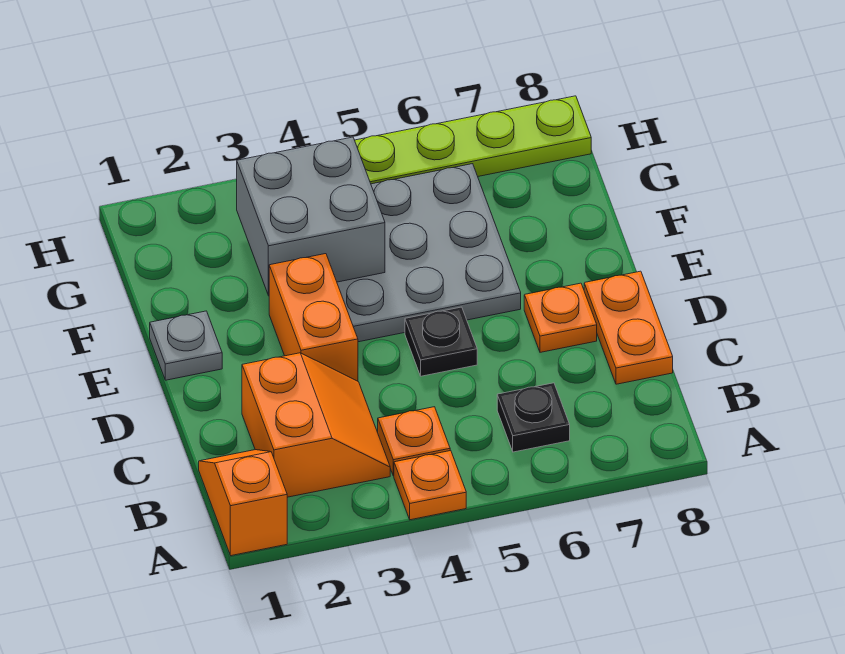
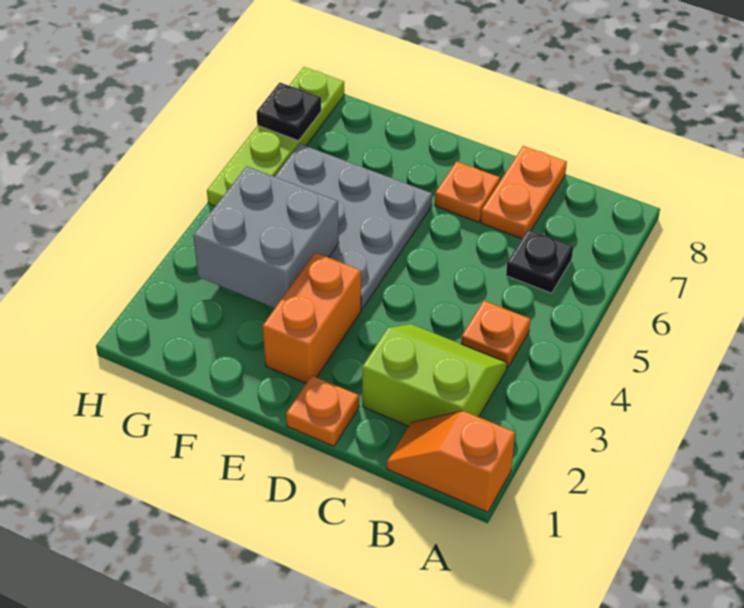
orange 1x1 plate [394,451,466,520] -> orange 1x1 plate moved to [286,376,359,446]
orange 2x2 slope [242,353,390,497] -> lime 2x2 slope [362,324,507,426]
orange 1x2 plate [584,271,673,384] -> orange 1x2 plate turned to [481,146,567,239]
orange 1x2 brick [269,254,358,381] -> orange 1x2 brick turned to [263,252,361,383]
black 1x1 plate [405,307,477,376] -> black 1x1 plate moved to [256,83,321,141]
grey 1x1 plate [150,311,222,380] -> none

